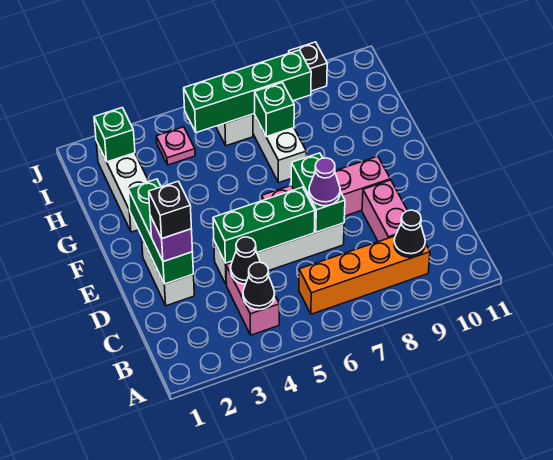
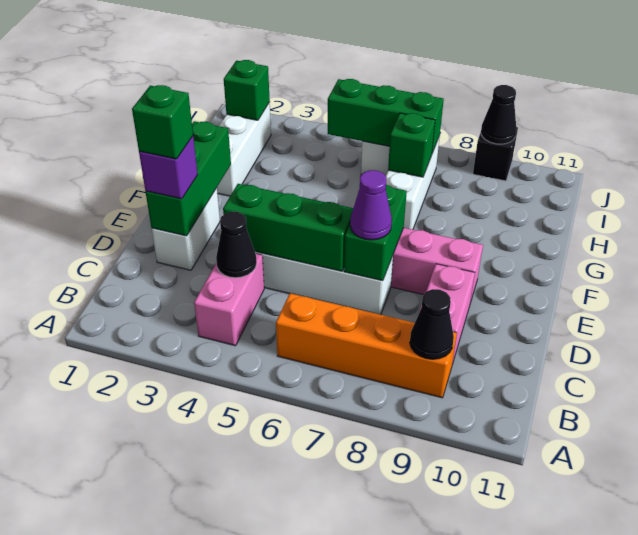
black 1x1 cone [243,262,275,310] -> black 1x1 cone moved to [481,85,516,144]
black 1x1 brick [149,181,191,239] -> green 1x1 brick [132,85,193,159]
pink 1x1 plate [156,127,195,165] -> none
green 1x4 brick [184,50,311,133] -> green 1x3 brick [328,79,444,153]

